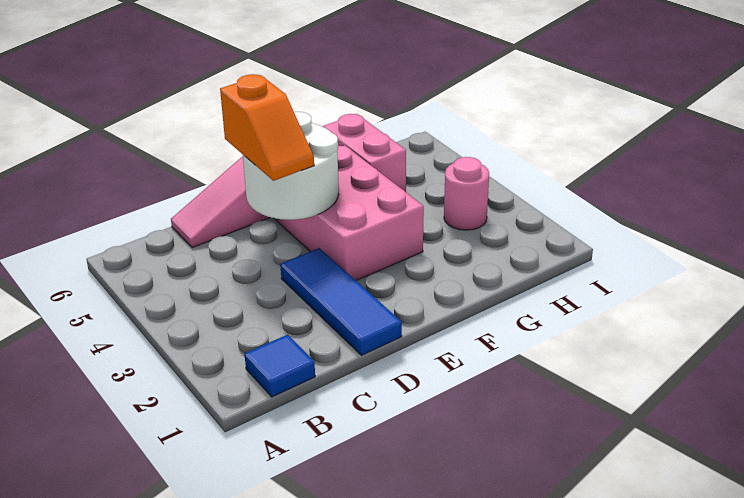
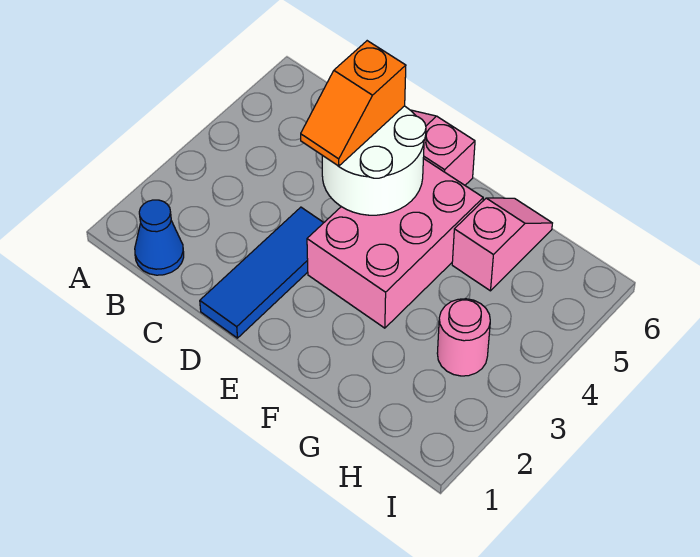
blue 1x1 tile [245,335,315,397] -> blue 1x1 cone [135,200,184,275]
pink 1x2 brick [323,114,406,192] -> pink 1x2 slope [452,198,552,291]

